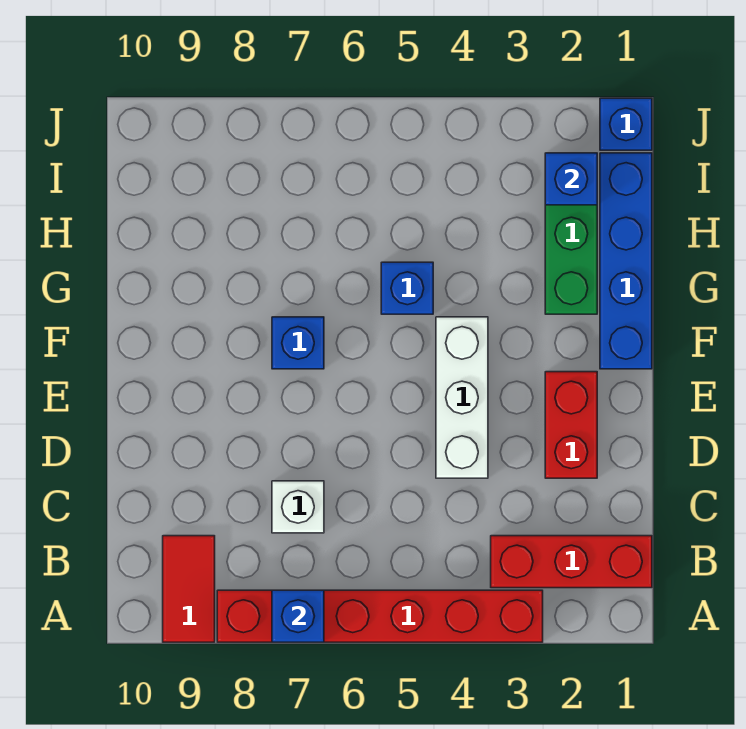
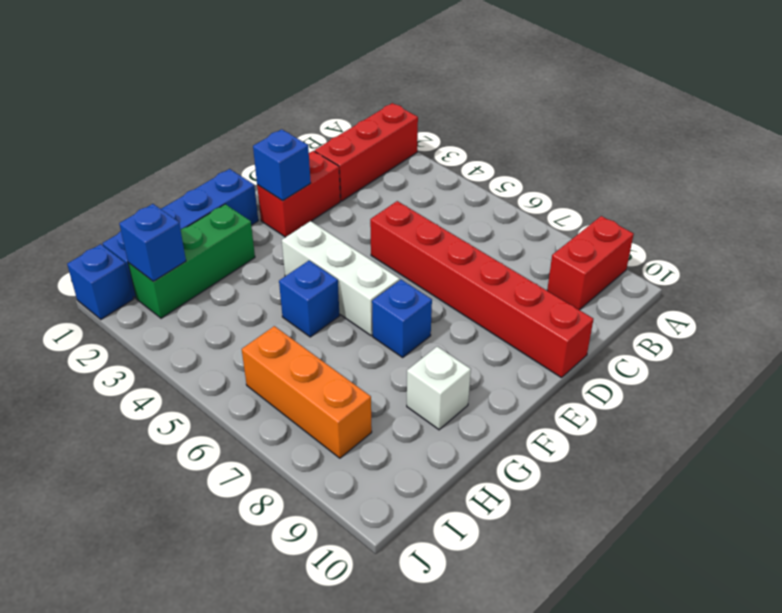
red 1x6 brick [217,590,543,642] -> red 1x6 brick moved to [370,201,593,378]
blue 1x1 brick [272,590,324,642] -> blue 1x1 brick moved to [253,129,311,201]
red 1x2 tile [163,536,215,642] -> red 1x2 brick [547,216,634,310]
red 1x3 brick [491,536,652,588] -> red 1x3 brick turned to [315,103,418,201]
white 1x1 brick [272,481,324,533] -> white 1x1 brick moved to [407,346,471,430]
white 1x3 brick [436,317,488,478] -> white 1x3 brick turned to [282,221,400,336]
none -> orange 1x3 brick [242,326,372,458]

